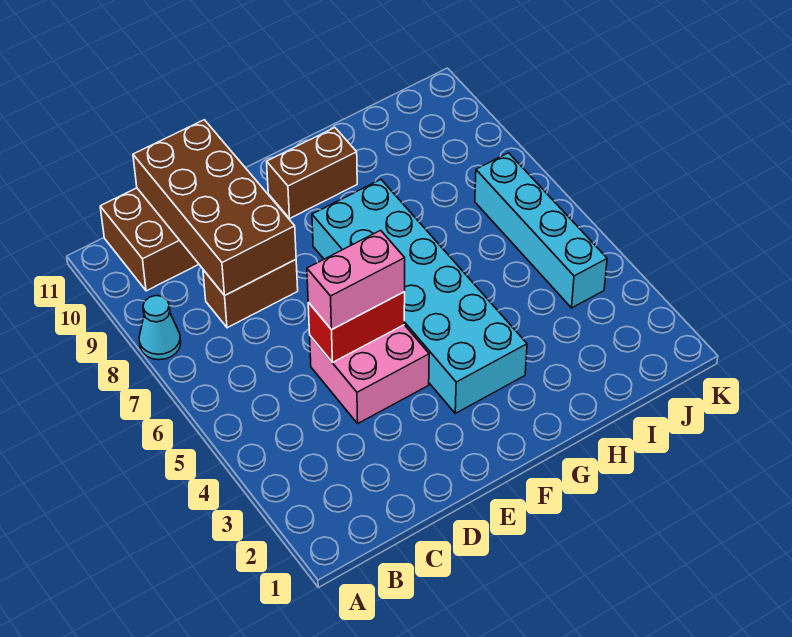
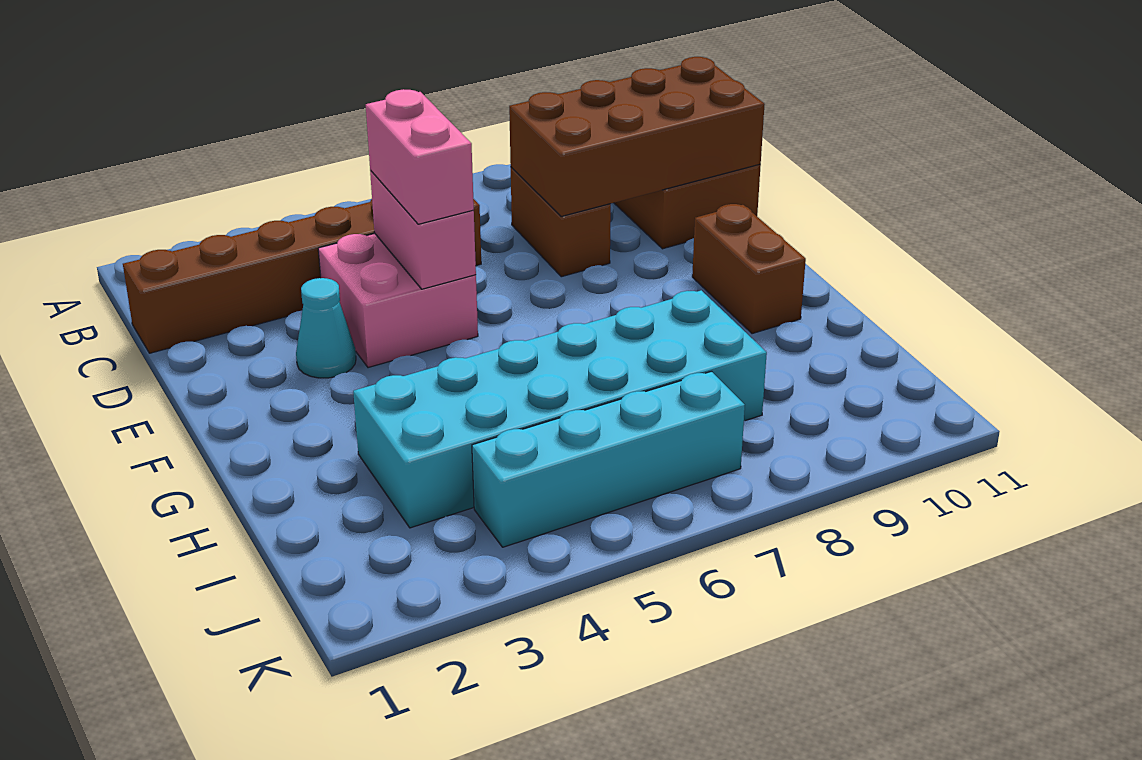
cyan 1x1 cone [139,296,181,360] -> cyan 1x1 cone moved to [296,278,356,378]
none -> brown 1x6 brick [123,199,481,353]
red 1x2 brick [308,292,405,362] -> pink 1x2 brick [370,170,476,289]
cyan 2x6 brick [312,180,527,413] -> cyan 2x6 brick moved to [353,290,767,528]

